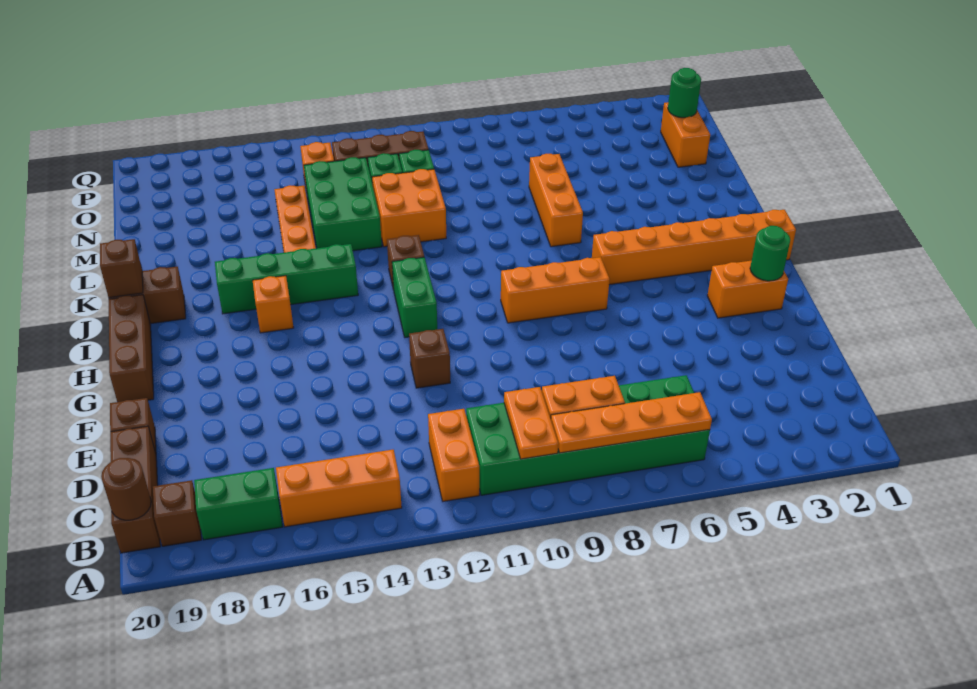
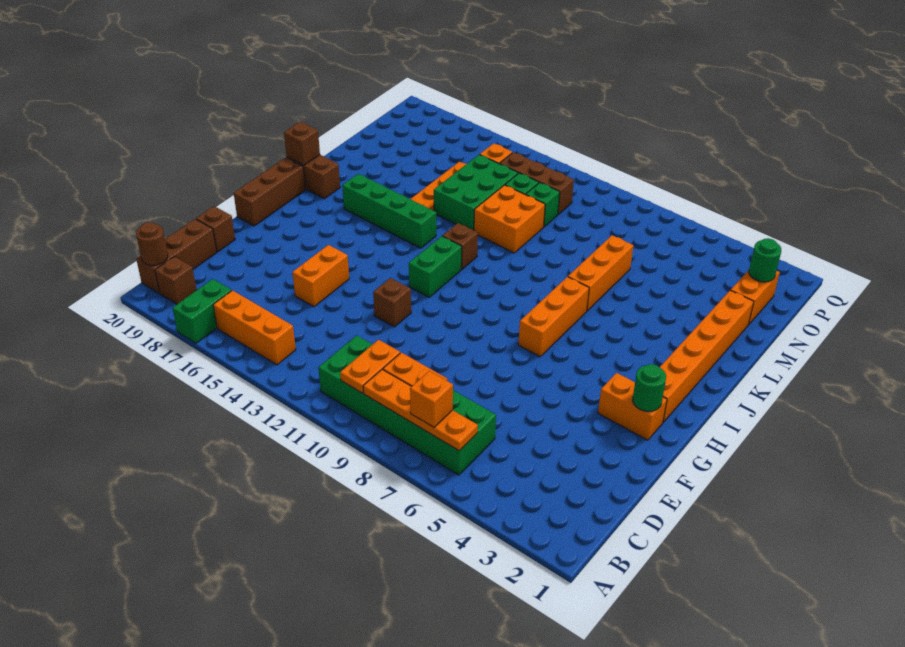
orange 1x2 brick [428,409,479,501] -> orange 1x2 brick moved to [292,245,349,307]
green 1x2 brick [194,468,282,540] -> green 1x2 brick turned to [173,279,232,343]
orange 1x3 brick [501,257,610,323] -> orange 1x3 brick turned to [518,277,589,356]
orange 1x6 brick [592,210,796,285] -> orange 1x6 brick turned to [660,290,754,422]
orange 1x1 brick [253,276,294,333] -> orange 1x1 brick moved to [410,371,453,427]

